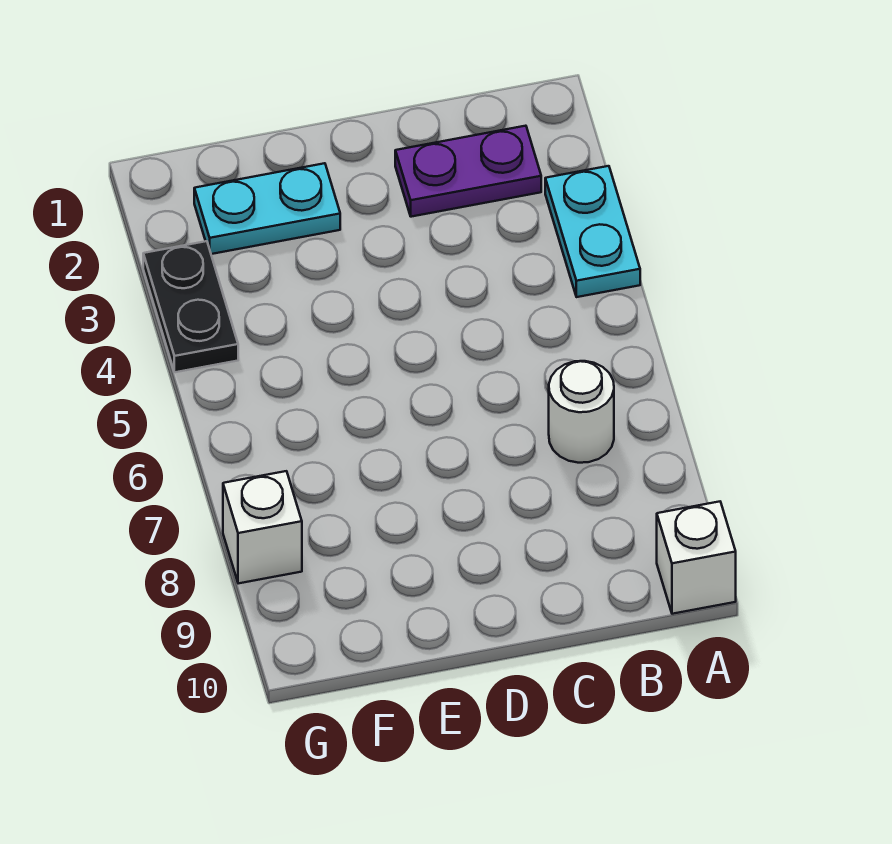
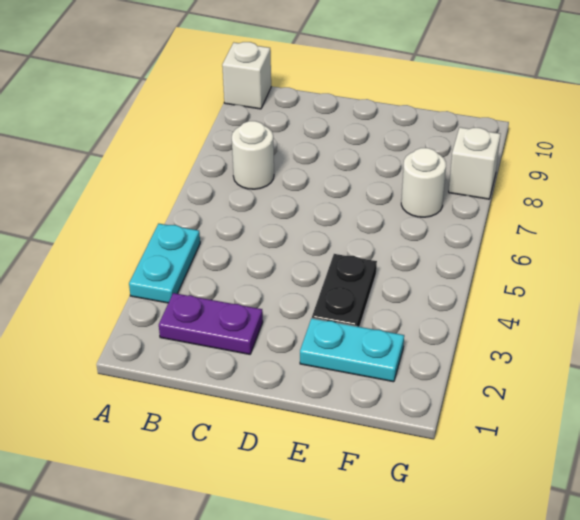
none -> white 1x1 round brick [401,148,446,217]
black 1x2 plate [143,241,238,372] -> black 1x2 plate moved to [312,254,377,327]

